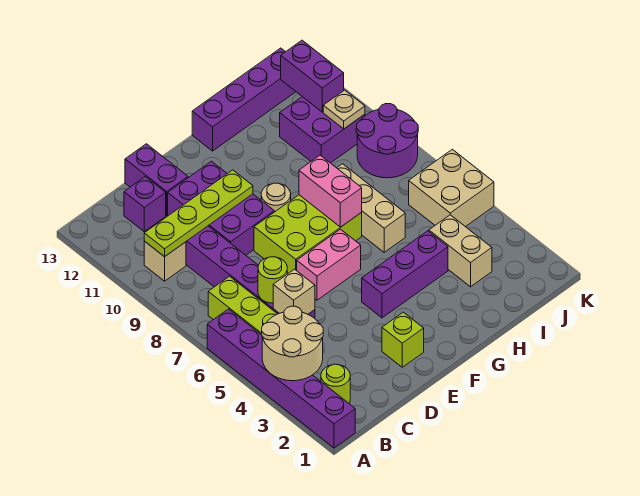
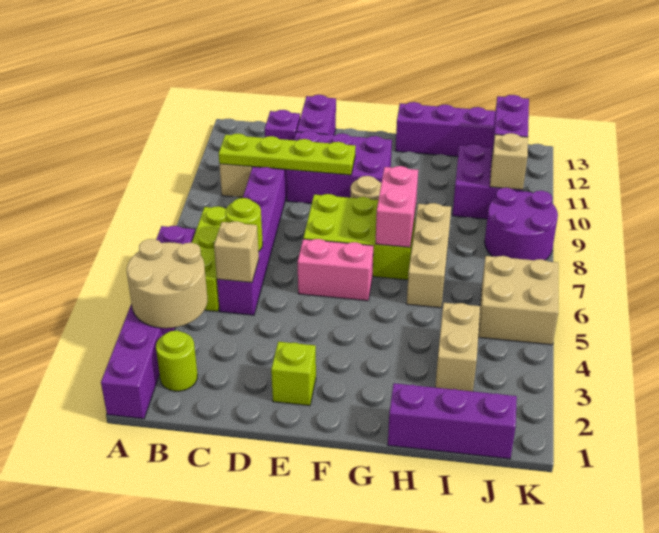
purple 2x3 brick [168,161,274,255] -> purple 2x3 brick turned to [286,131,392,204]
purple 1x3 brick [362,231,448,318] -> purple 1x3 brick moved to [388,383,517,459]
tan 1x1 plate [323,90,365,129] -> tan 1x1 brick [490,133,528,190]

